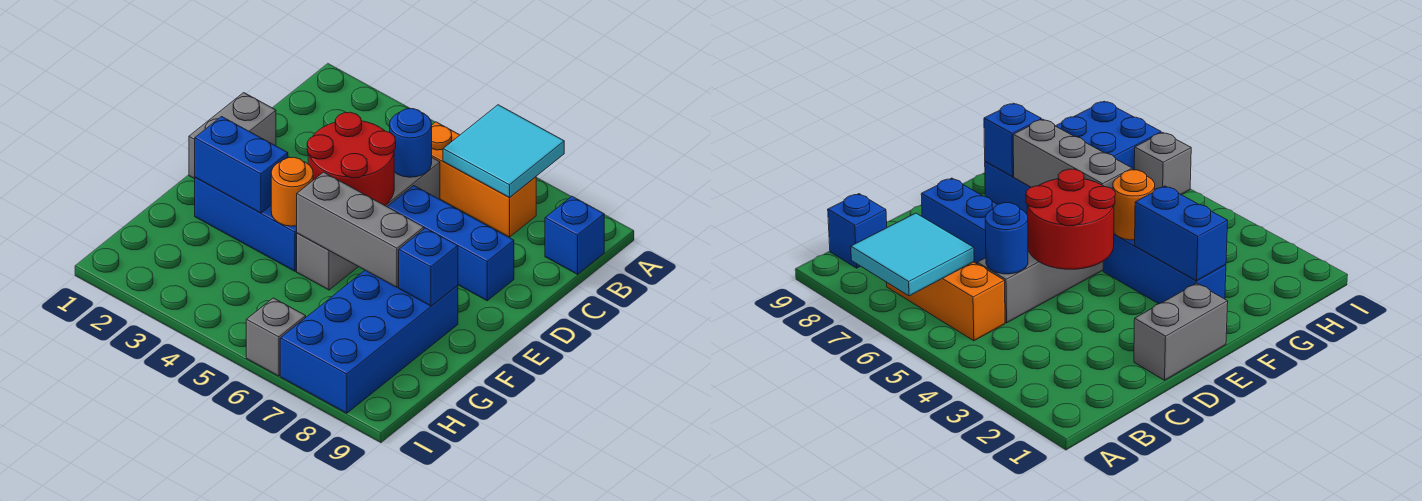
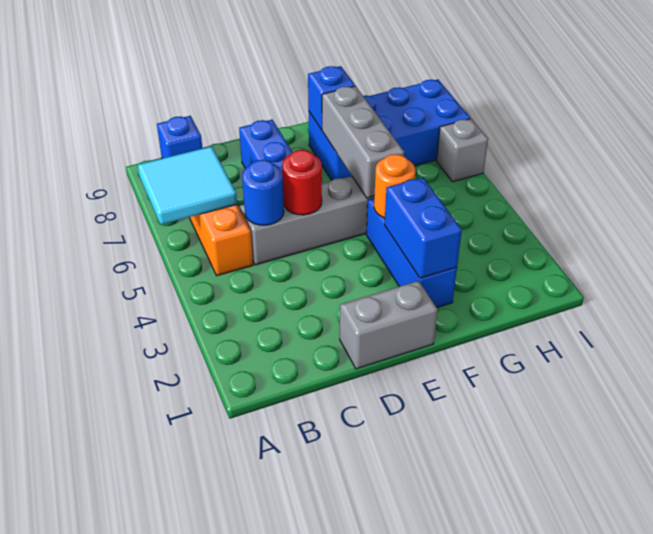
red 2x2 round brick [307,112,396,205] -> red 1x1 round brick [282,150,322,215]

